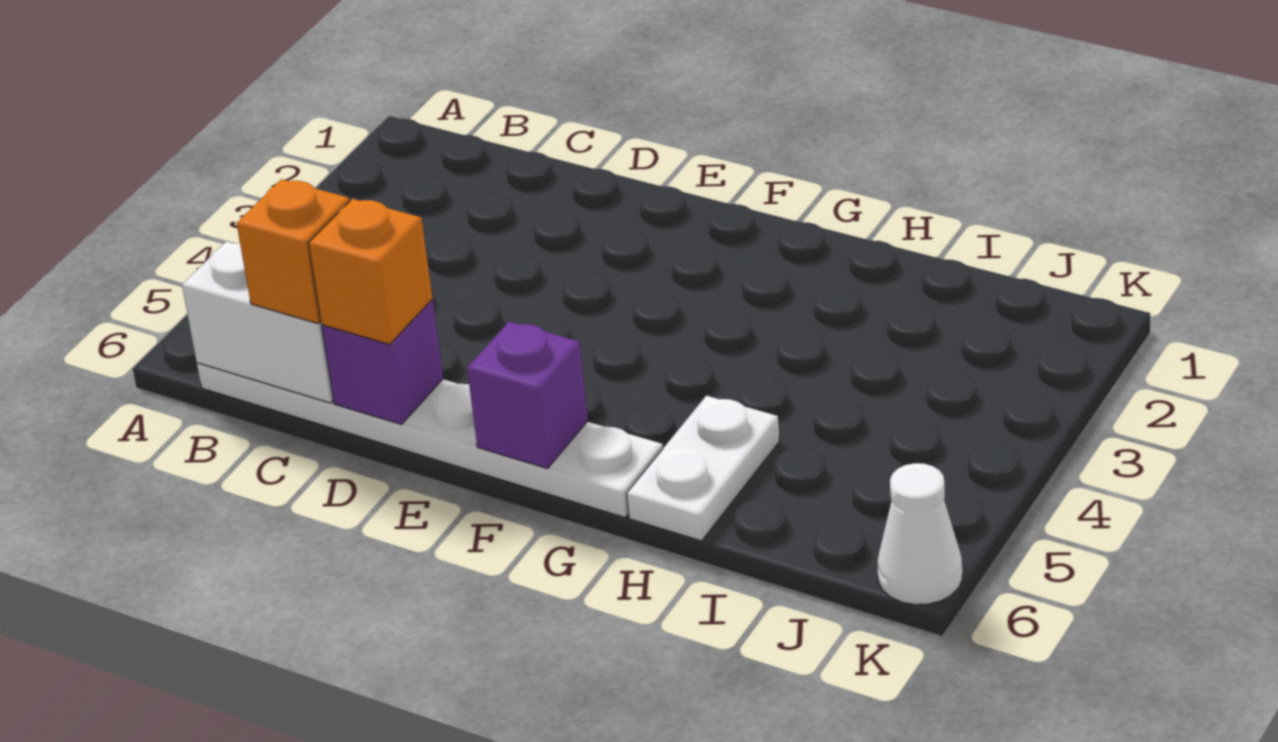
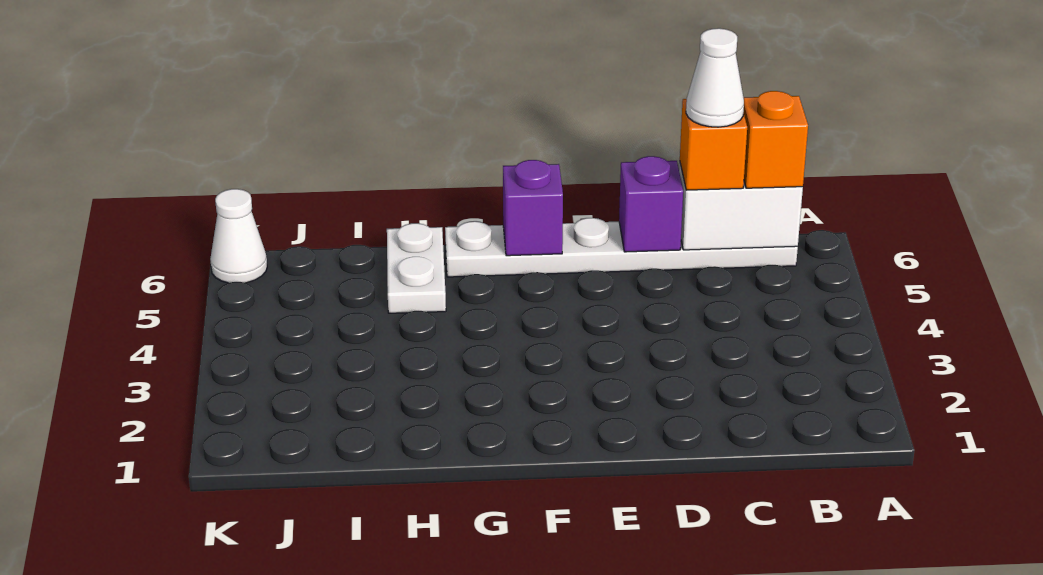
none -> white 1x1 cone [686,28,744,127]
orange 1x1 brick [308,199,432,344] -> orange 1x1 brick moved to [743,91,808,188]

